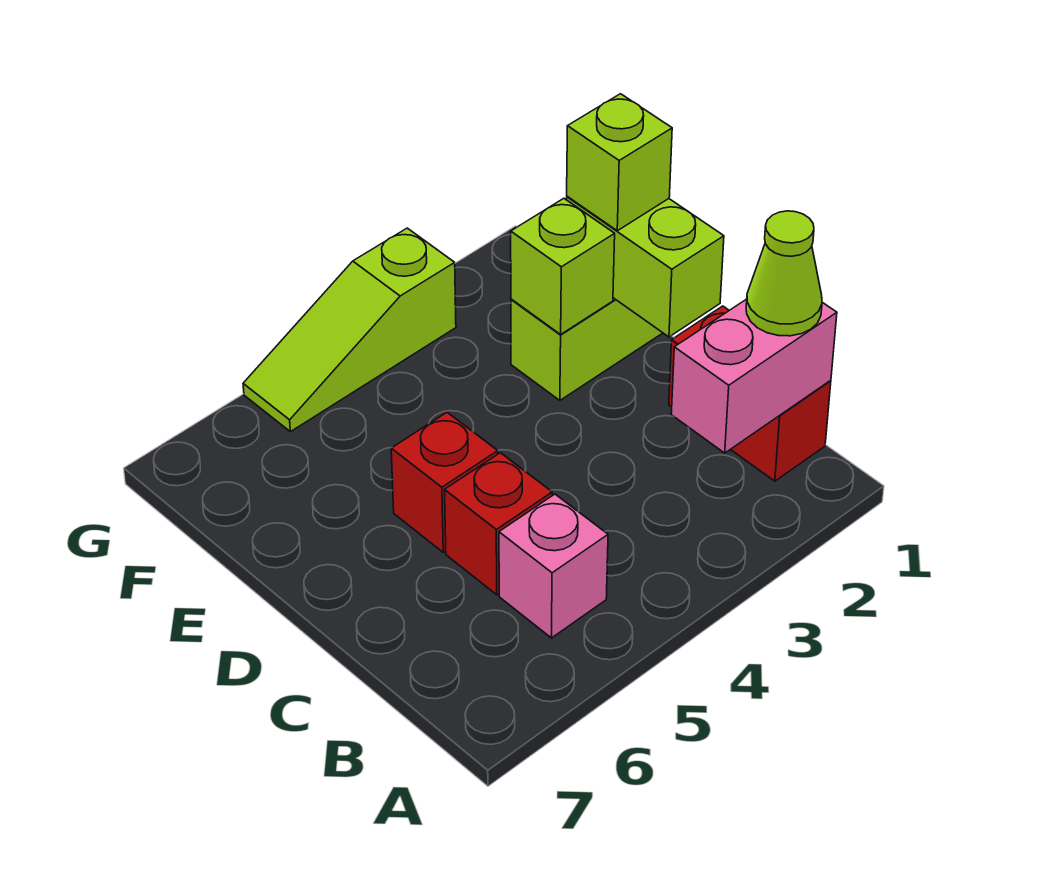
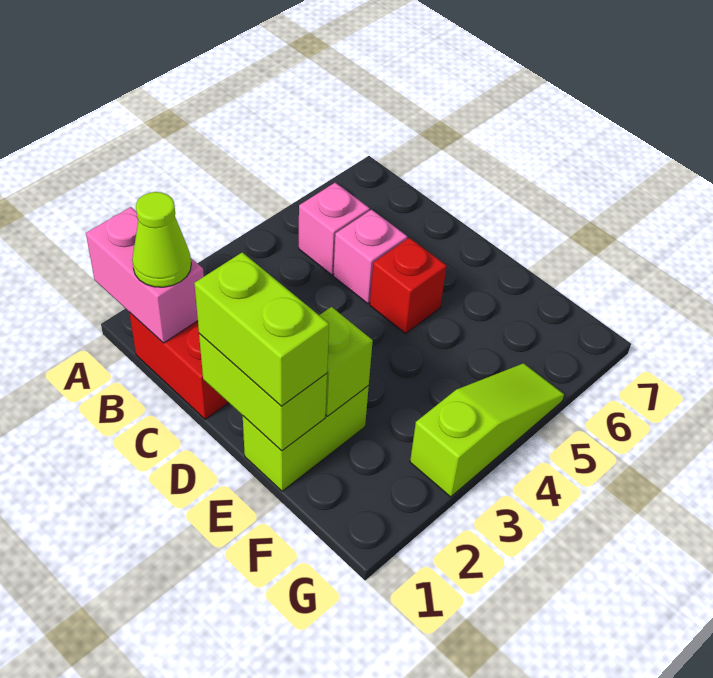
pink 1x2 brick [671,299,837,453] -> pink 1x2 brick turned to [86,207,204,343]
red 1x1 brick [445,453,552,595] -> pink 1x1 brick [333,210,407,304]
lime 1x1 brick [567,94,672,231] -> lime 1x2 brick [194,252,329,406]

